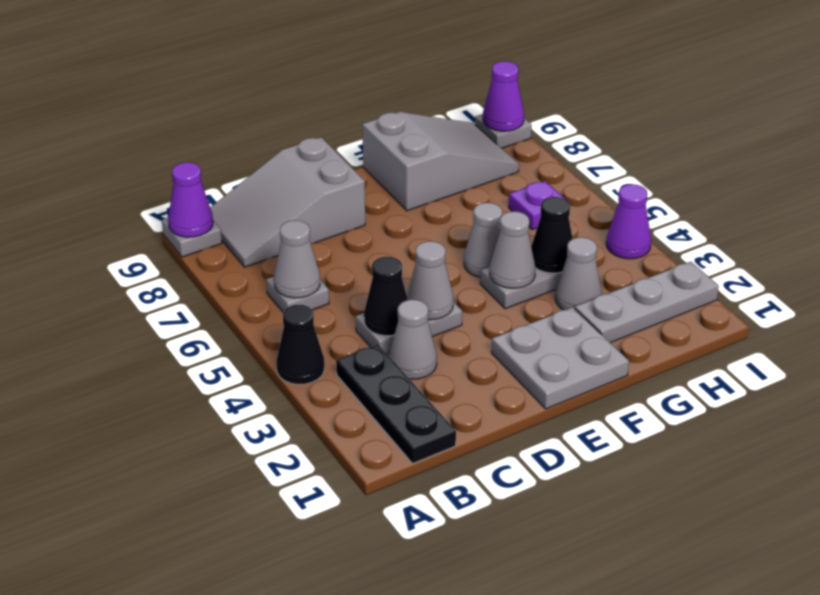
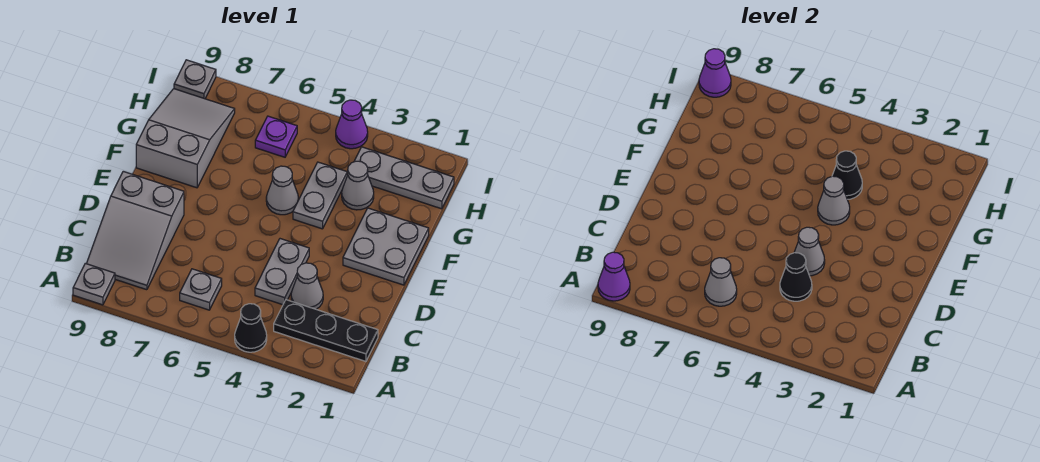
grey 1x3 plate [575,261,719,343] -> grey 1x3 plate turned to [354,147,454,209]

